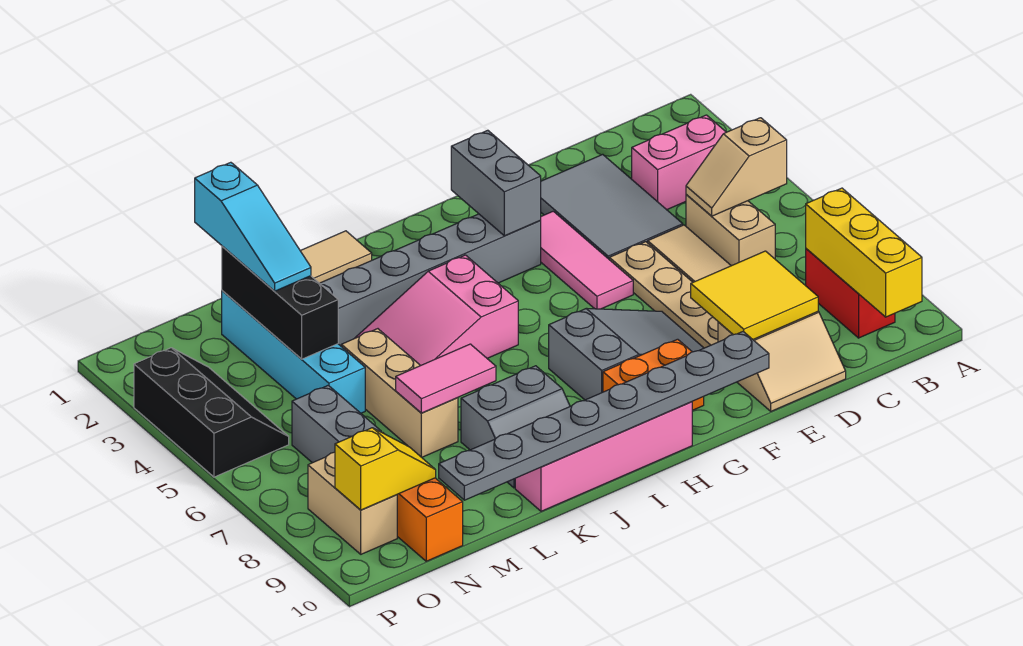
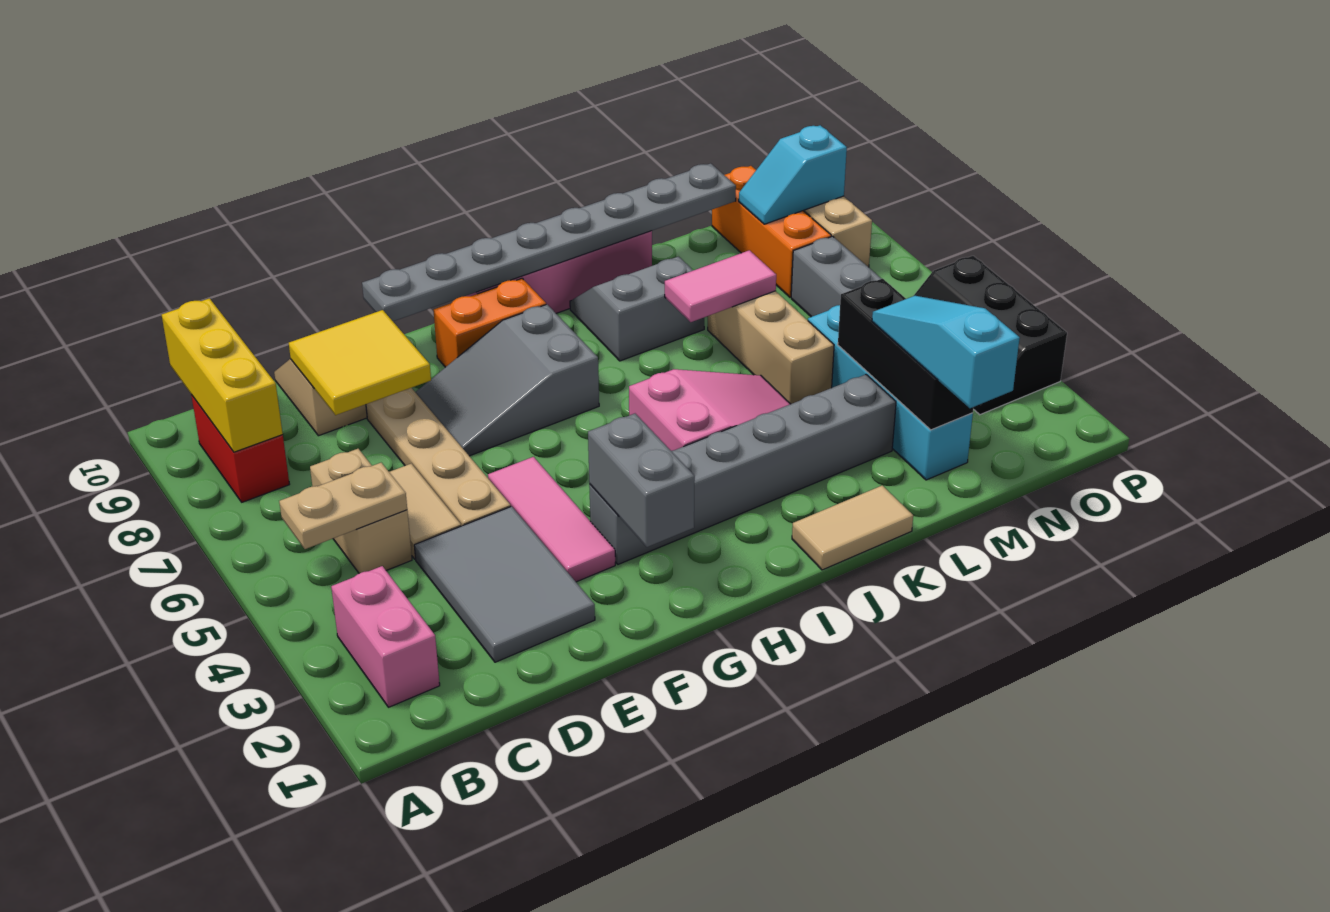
pink 1x2 brick [632,115,726,210] -> pink 1x2 brick turned to [331,566,440,707]
tan 1x2 slope [686,118,787,216] -> tan 1x2 plate [279,463,407,549]
yellow 1x2 slope [335,428,436,510] -> cyan 1x2 slope [739,125,847,224]

